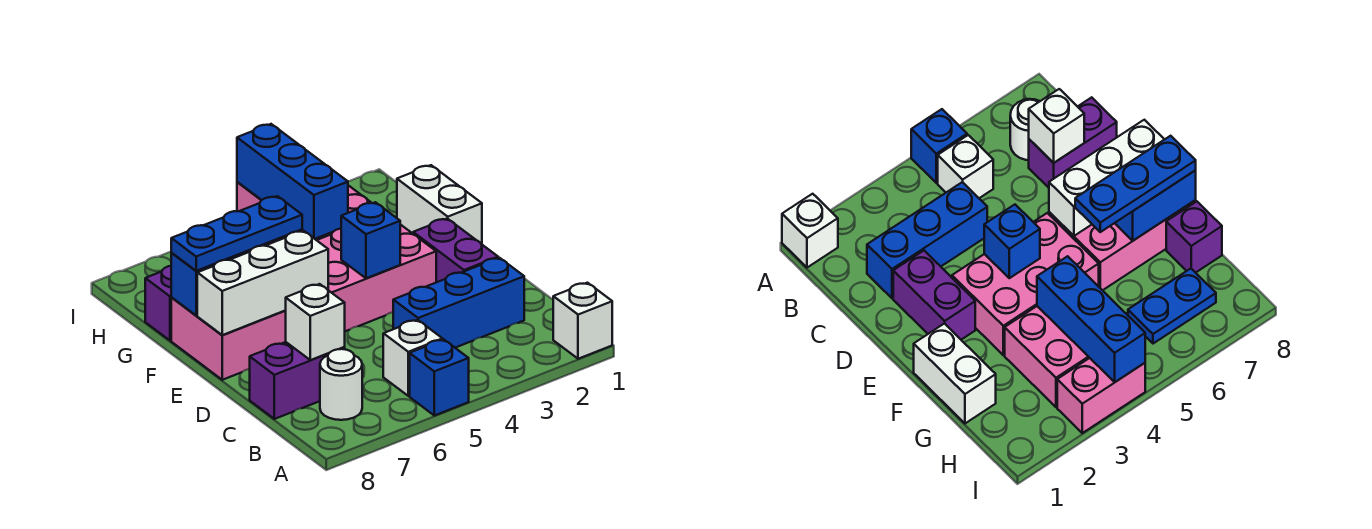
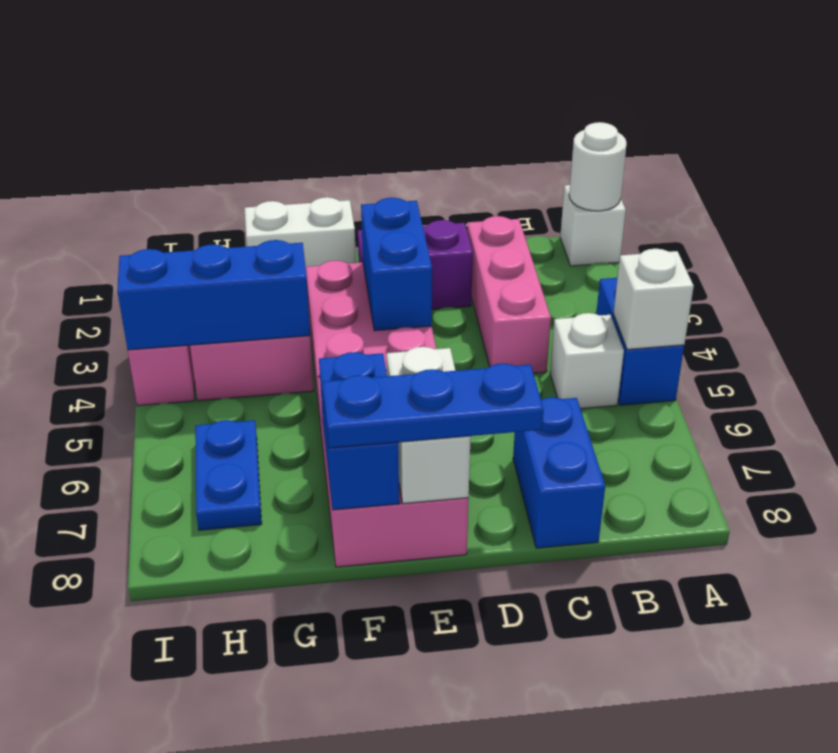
blue 1x1 brick [410,339,469,416] -> blue 1x2 brick [596,278,684,405]
white 1x1 round brick [320,349,362,420] -> white 1x1 round brick moved to [569,122,627,211]
blue 1x3 brick [393,258,524,348] -> pink 1x3 brick [467,216,551,373]
purple 1x2 brick [250,342,345,419] -> blue 1x2 brick [513,397,605,548]
white 1x1 brick [286,284,345,360] -> white 1x1 brick moved to [613,249,694,350]
blue 1x1 brick [341,202,400,278] -> blue 1x2 brick [361,198,432,331]
white 1x3 brick [197,231,328,335] -> white 1x2 brick [387,347,471,504]
blue 1x3 plate [171,196,302,271] -> blue 1x3 plate turned to [323,364,544,448]
purple 1x1 brick [145,266,172,341] -> none

